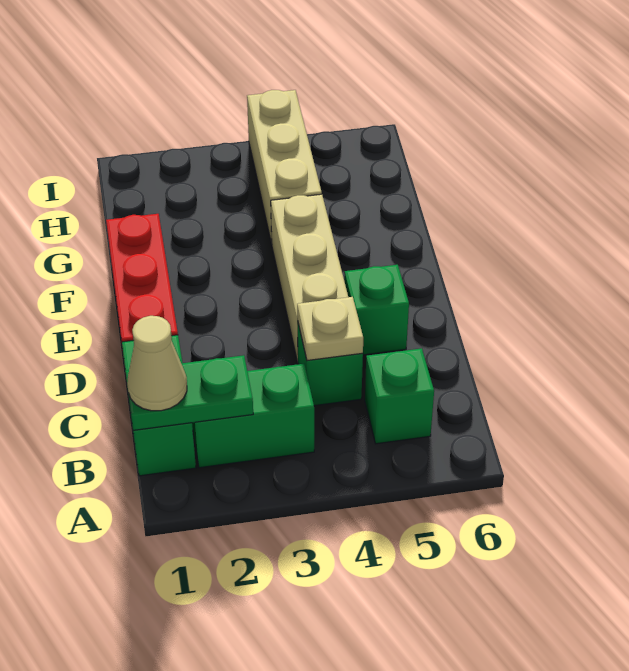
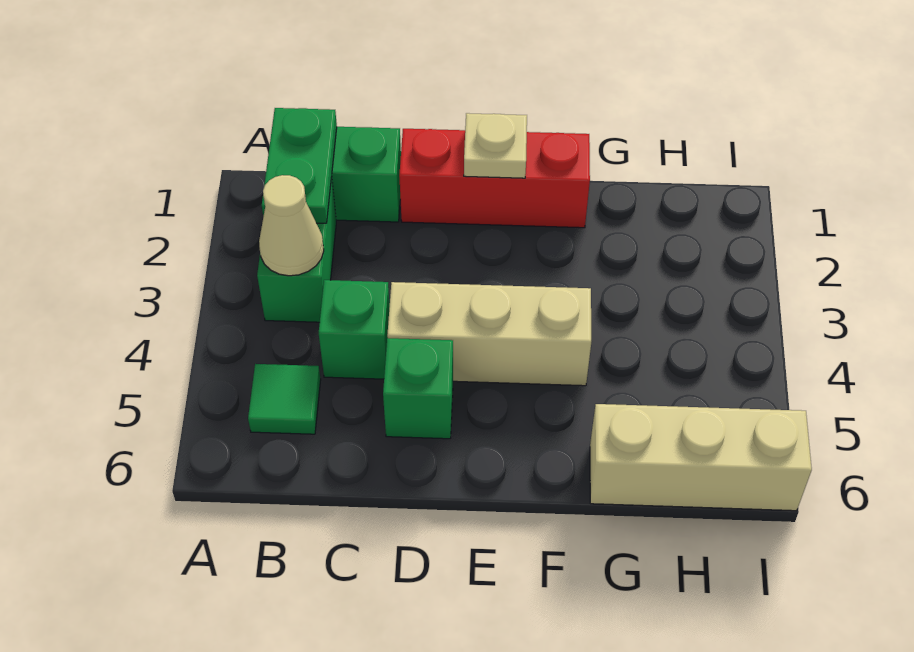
tan 1x1 cone [127,316,187,411] -> tan 1x1 cone moved to [259,175,324,276]
green 1x1 brick [365,348,434,444] -> green 1x1 tile [248,364,321,434]
tan 1x1 plate [297,297,363,361] -> tan 1x1 plate moved to [464,113,527,178]
tan 1x3 brick [247,90,322,244] -> tan 1x3 brick moved to [590,404,812,511]

